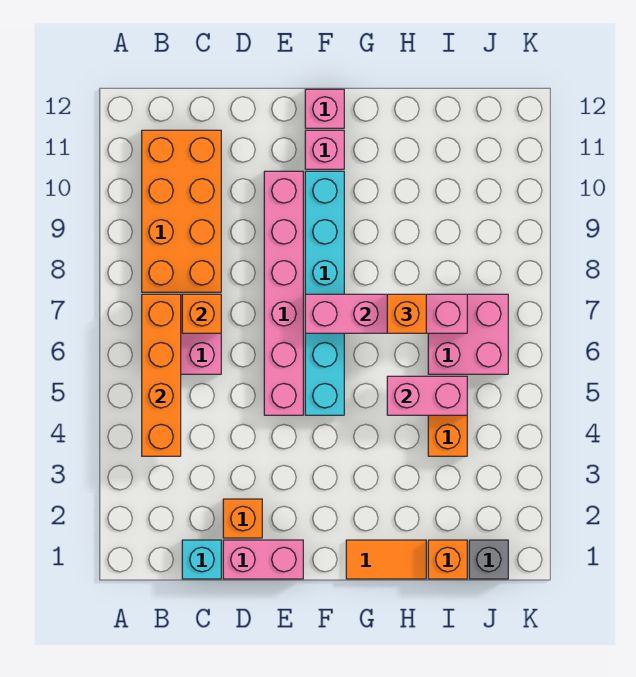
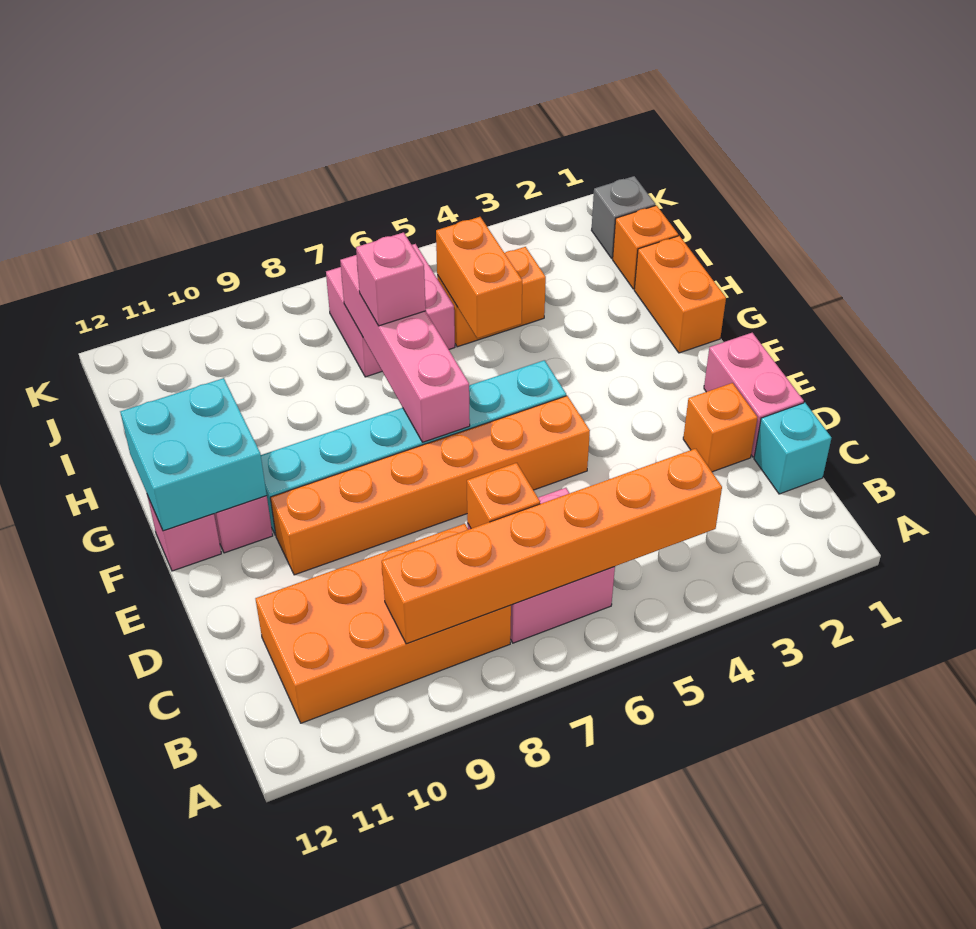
orange 1x4 brick [142,294,181,456] -> orange 1x6 brick [382,449,722,644]
pink 1x6 brick [264,171,303,415] -> orange 1x6 brick [270,396,590,575]
none -> cyan 2x2 brick [120,378,267,531]
orange 1x2 tile [346,540,426,579] -> orange 1x2 brick [634,236,726,353]
pink 1x2 brick [387,376,467,415] -> orange 1x2 brick [436,217,522,338]
orange 1x1 brick [387,294,426,333] -> pink 1x1 brick [356,232,426,326]

